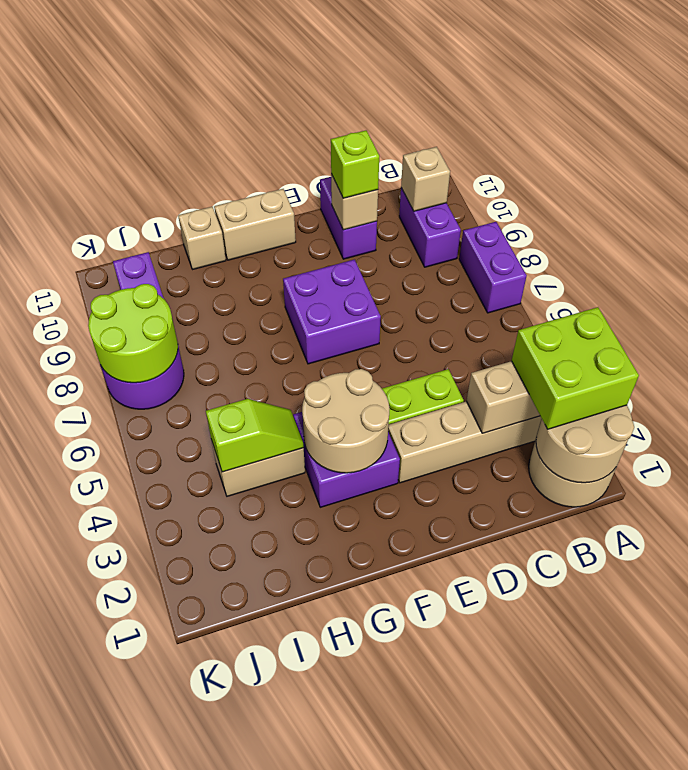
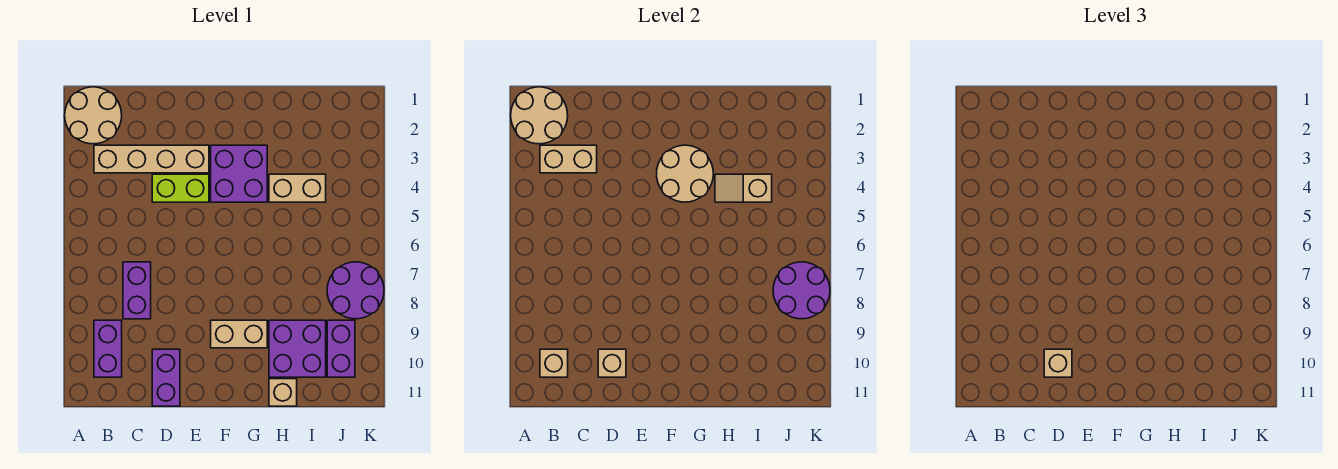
lime 2x2 brick [512,307,639,429] -> none
purple 1x2 brick [459,222,527,313] -> purple 1x2 brick moved to [123,262,151,319]
lime 1x1 brick [331,131,379,198] -> tan 1x1 brick [1044,349,1072,377]
purple 2x2 brick [283,260,381,364] -> purple 2x2 brick moved to [269,320,326,377]
tan 1x2 brick [214,189,296,260] -> tan 1x2 brick moved to [211,320,267,348]
lime 1x2 slope [206,399,304,472] -> tan 1x2 slope [715,174,772,202]
lime 2x2 round brick [88,284,178,383] -> purple 2x2 round brick [773,262,830,319]

